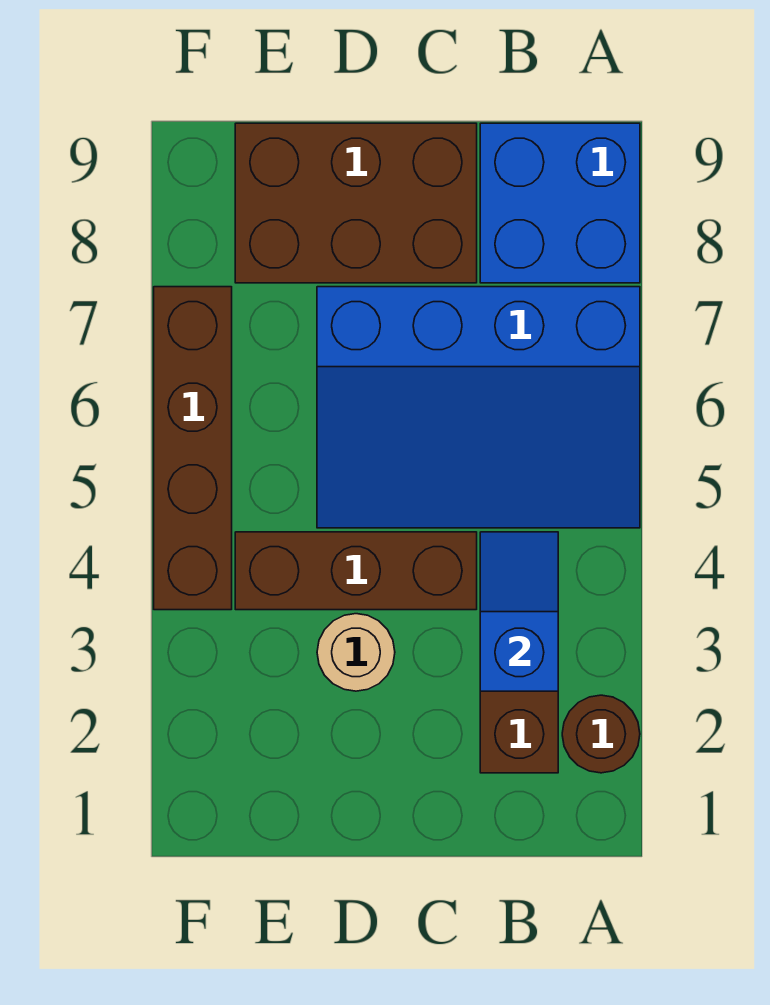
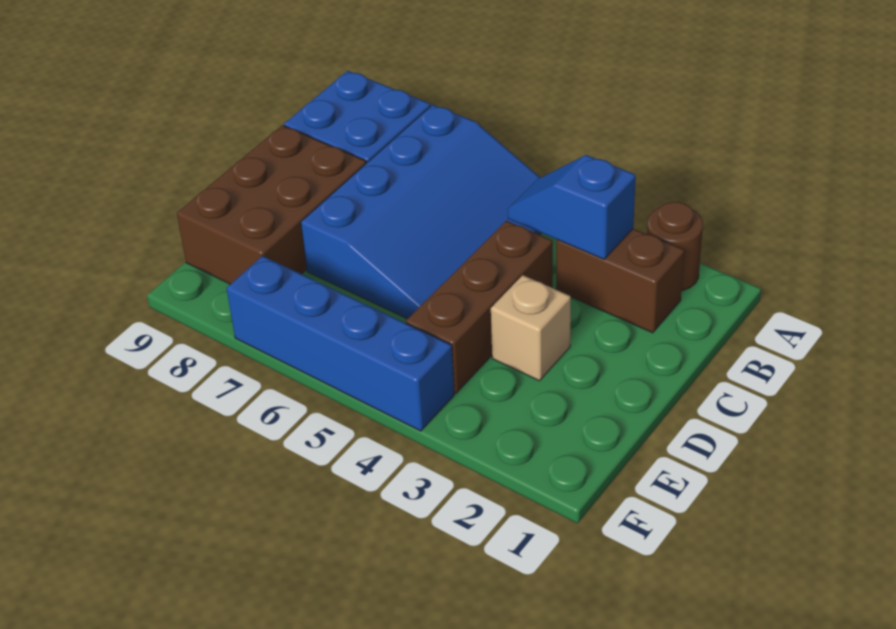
tan 1x1 round brick [317,614,395,691] -> tan 1x1 brick [491,275,571,381]
brown 1x4 brick [154,287,232,610] -> blue 1x4 brick [226,256,454,431]

